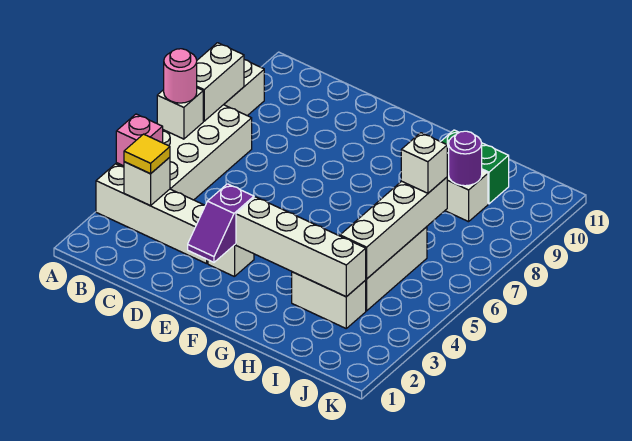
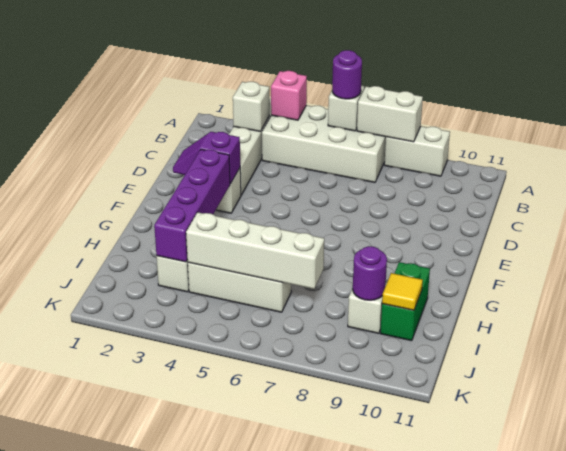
pink 1x1 round brick [164,49,197,103] -> purple 1x1 round brick [332,50,362,99]
yellow 1x1 tile [124,134,170,174] -> yellow 1x1 tile moved to [382,273,423,310]
white 1x4 brick [236,197,366,297] -> purple 1x4 brick [154,149,230,262]
white 1x1 brick [401,133,447,193] -> none

